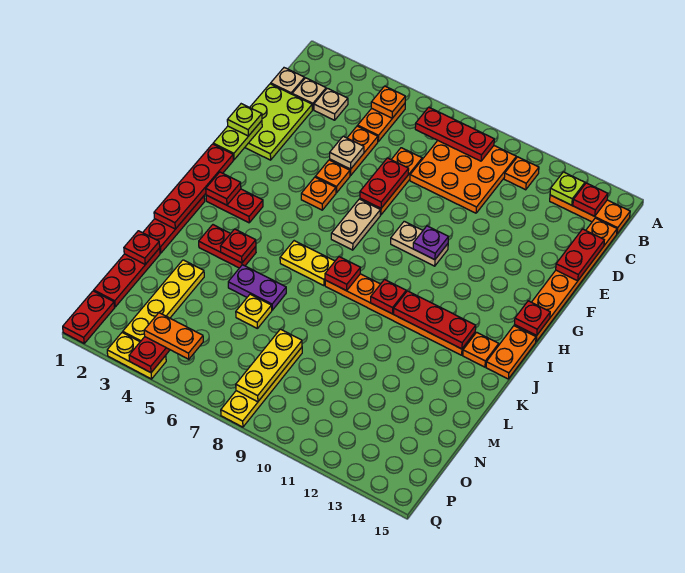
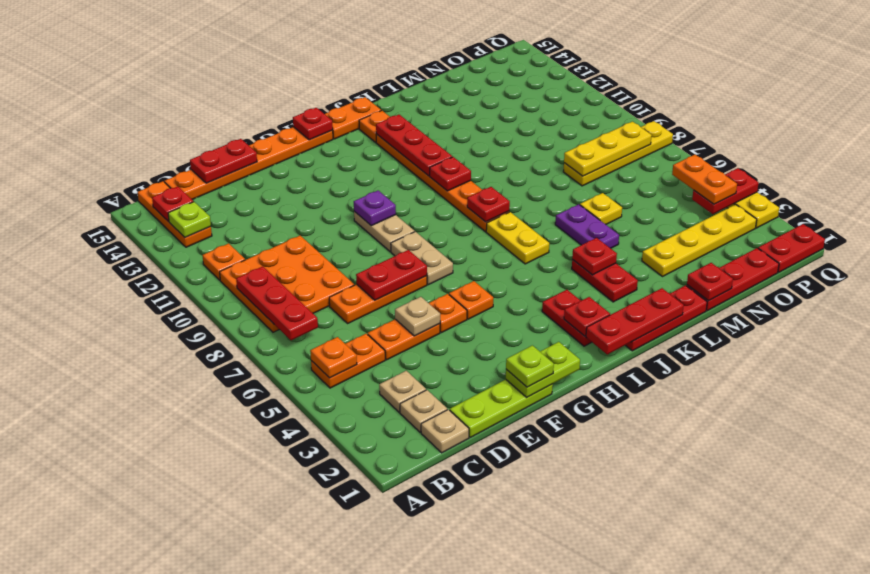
lime 2x3 plate [245,84,312,160] -> lime 1x3 plate [450,379,553,437]
tan 1x2 plate [331,199,380,250] -> tan 1x2 plate turned to [391,232,453,285]
red 1x4 plate [154,144,233,229] -> red 1x3 plate [586,288,684,354]

